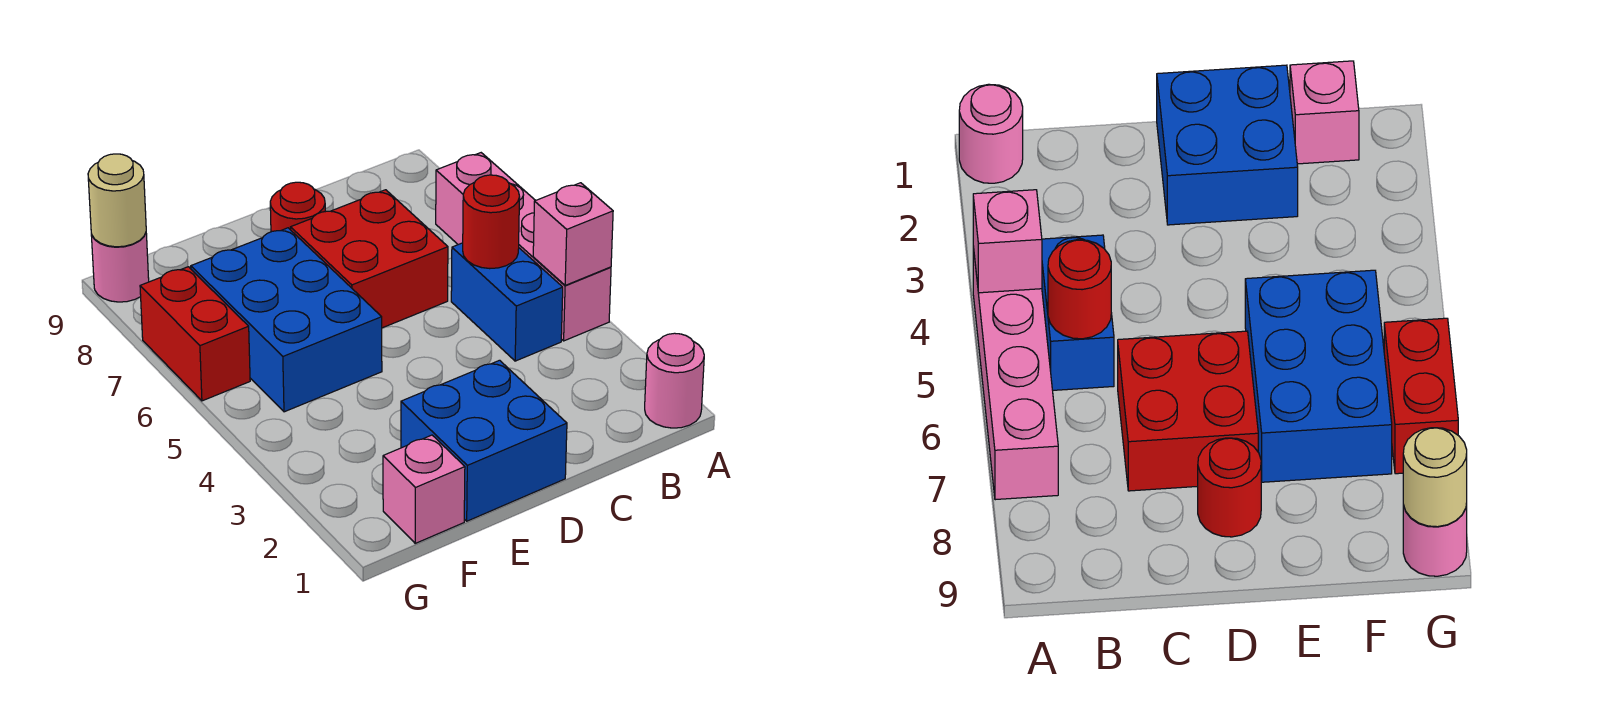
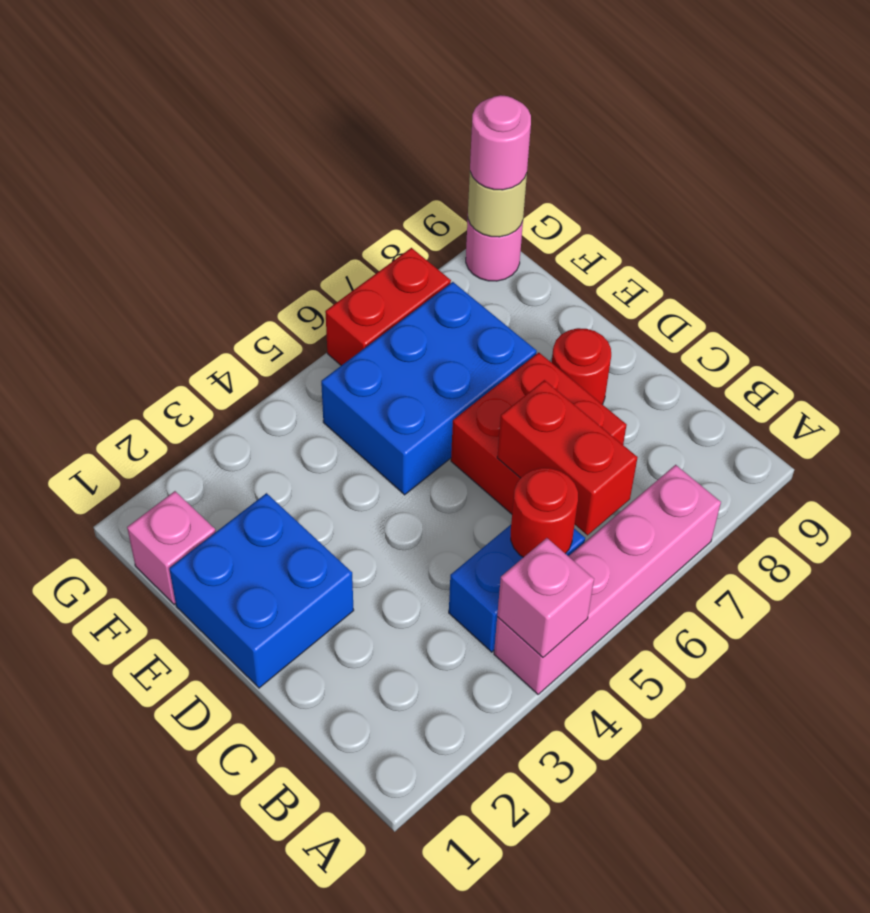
pink 1x1 round brick [645,333,704,428] -> pink 1x1 round brick moved to [470,95,531,190]
none -> red 1x2 brick [497,380,638,535]

